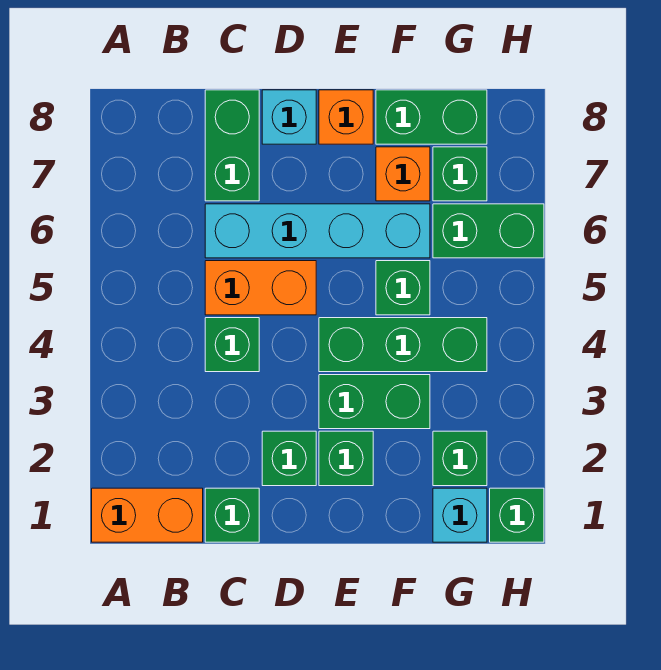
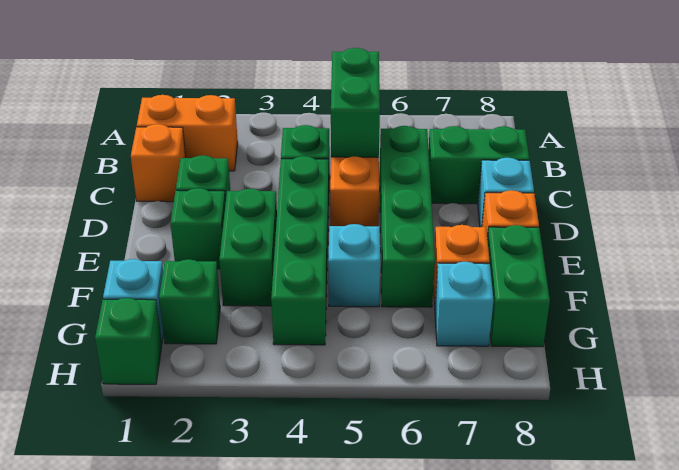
orange 1x2 brick [92,488,203,542] -> orange 1x2 brick turned to [137,95,238,171]
green 1x1 brick [205,488,259,542] -> orange 1x1 brick [131,124,186,202]
cyan 1x4 brick [205,204,430,258] -> green 1x4 brick [380,126,435,307]
green 1x3 brick [319,318,487,372] -> green 1x4 brick [271,156,329,345]
green 1x1 brick [376,261,430,315] -> cyan 1x1 brick [328,224,380,307]
green 1x2 brick [433,204,544,258] -> green 1x2 brick moved to [331,48,380,157]
green 1x1 brick [433,147,487,201] -> cyan 1x1 brick [435,262,494,346]

